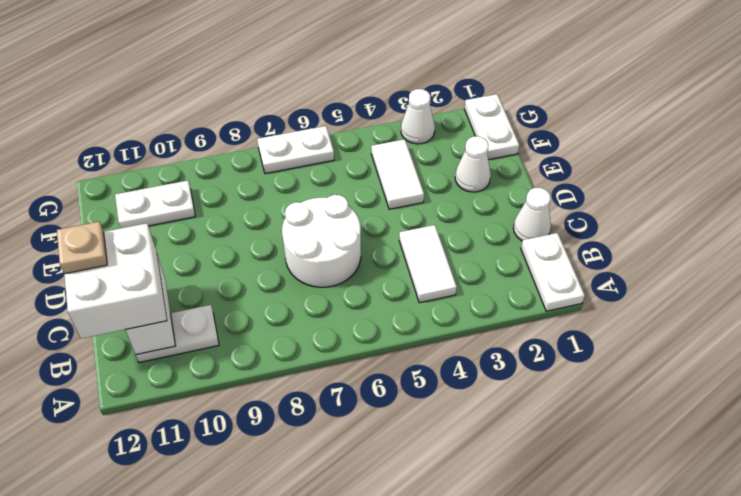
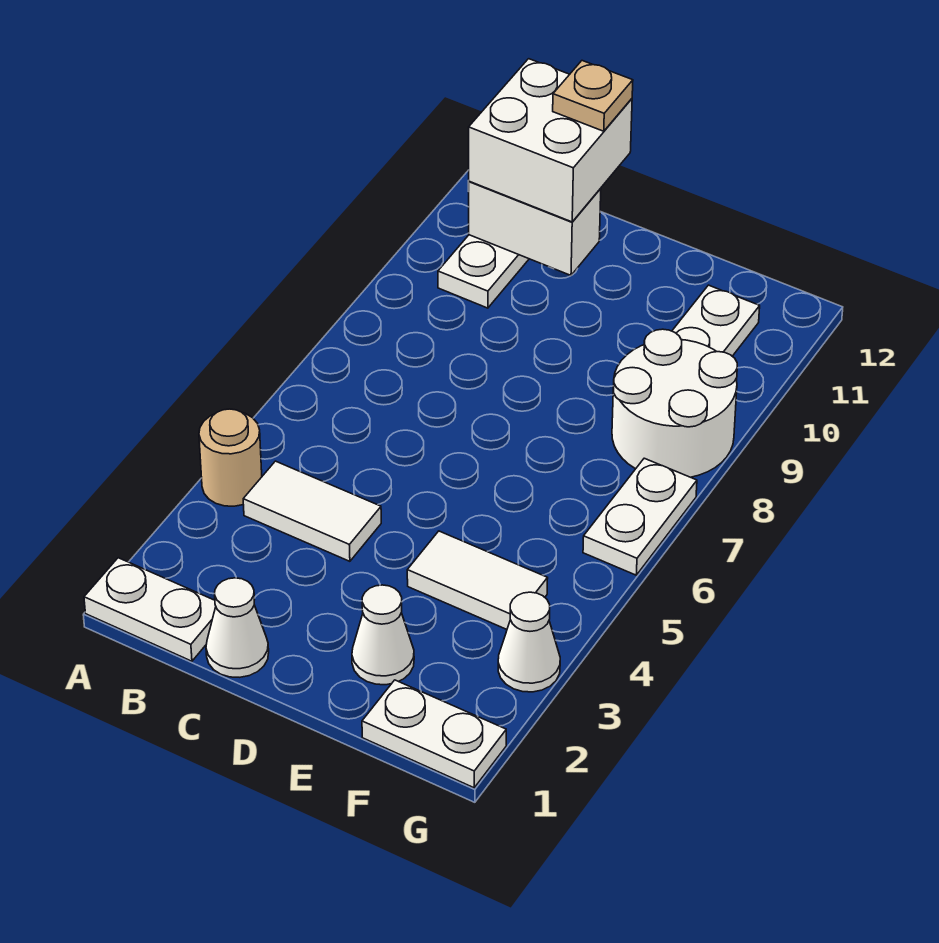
none -> tan 1x1 round brick [199,409,262,506]
white 2x2 round brick [282,195,361,287] -> white 2x2 round brick moved to [612,329,737,477]

